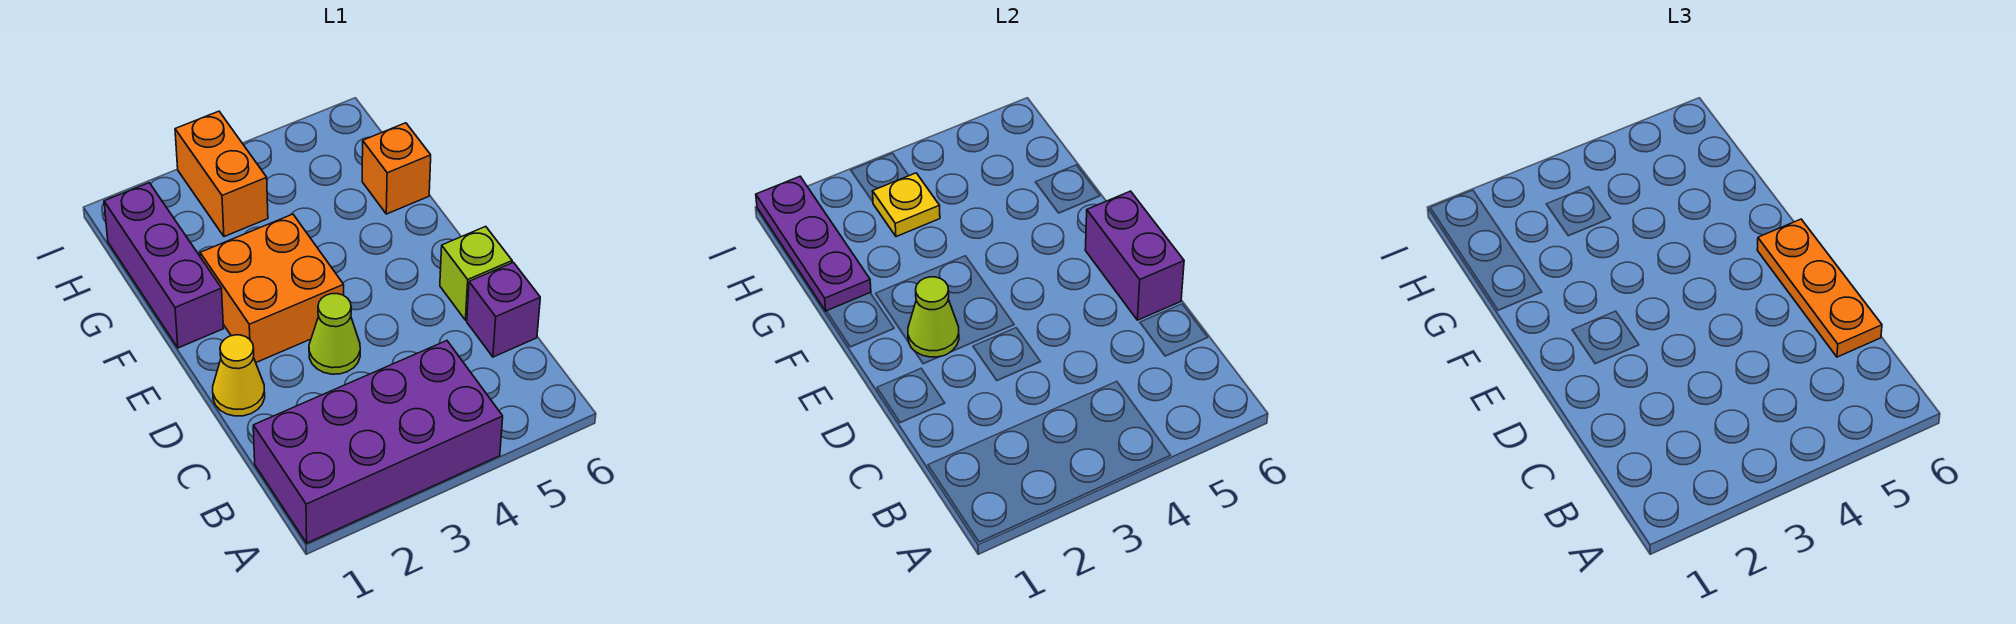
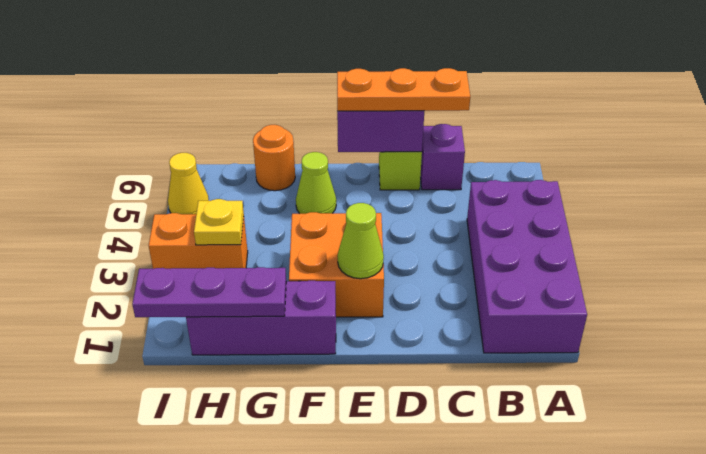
yellow 1x1 cone [213,335,265,416] -> yellow 1x1 cone moved to [168,153,209,214]
lime 1x1 cone [309,294,360,374] -> lime 1x1 cone moved to [296,152,336,214]
orange 1x1 brick [362,123,431,214] -> orange 1x1 round brick [253,125,295,191]

